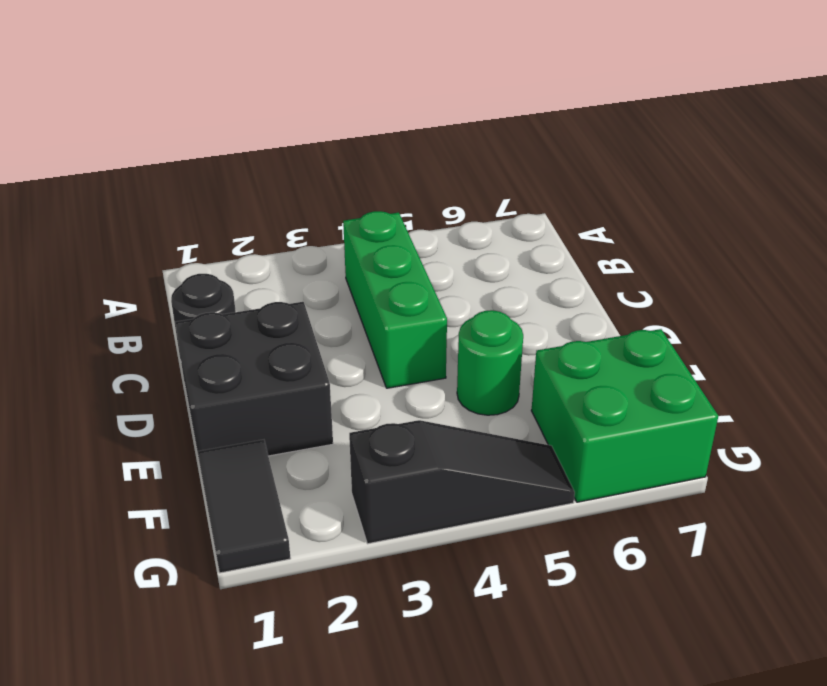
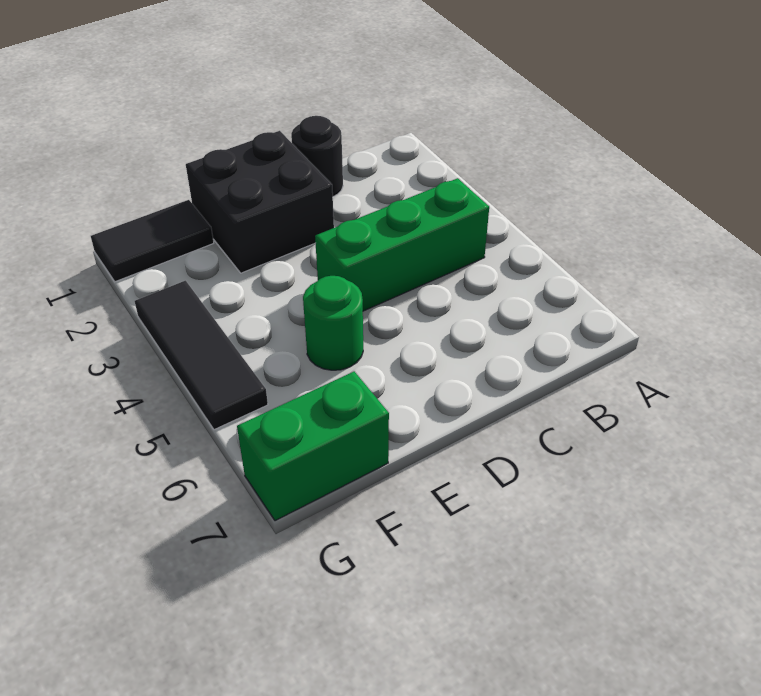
green 2x2 brick [531,329,718,502] -> green 1x2 brick [237,371,389,521]
black 1x3 slope [349,420,575,544] -> black 1x3 tile [135,281,268,430]

